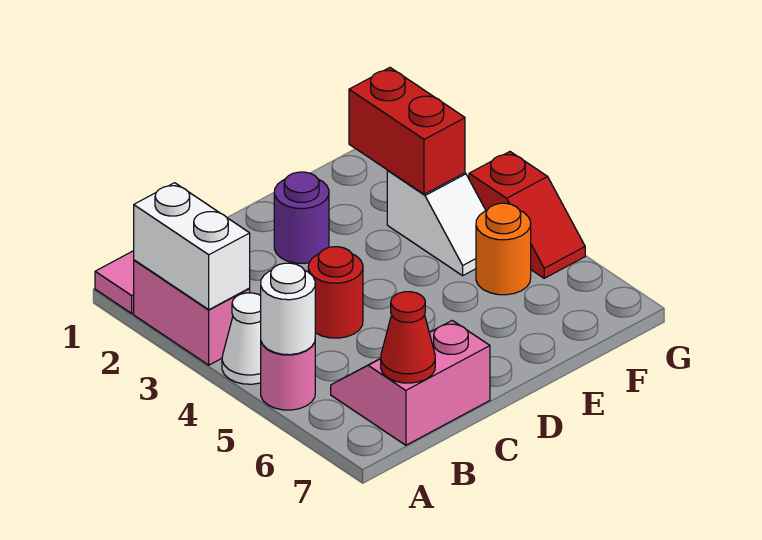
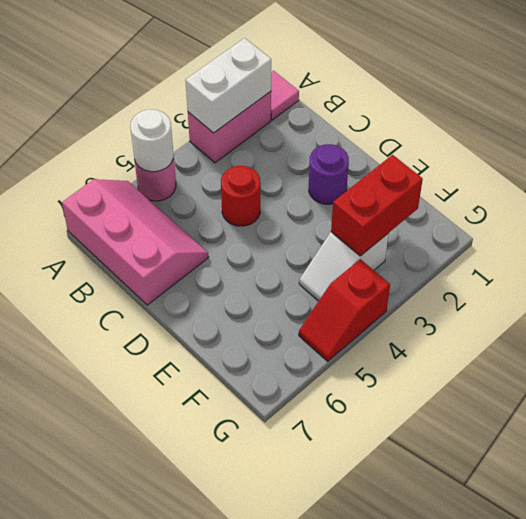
white 1x1 cone [222,293,261,384] -> none
pink 2x2 slope [331,320,490,445] -> pink 2x3 slope [62,179,209,305]
red 1x1 cone [381,292,435,383] -> none
orange 1x1 round brick [476,203,531,295] -> none

